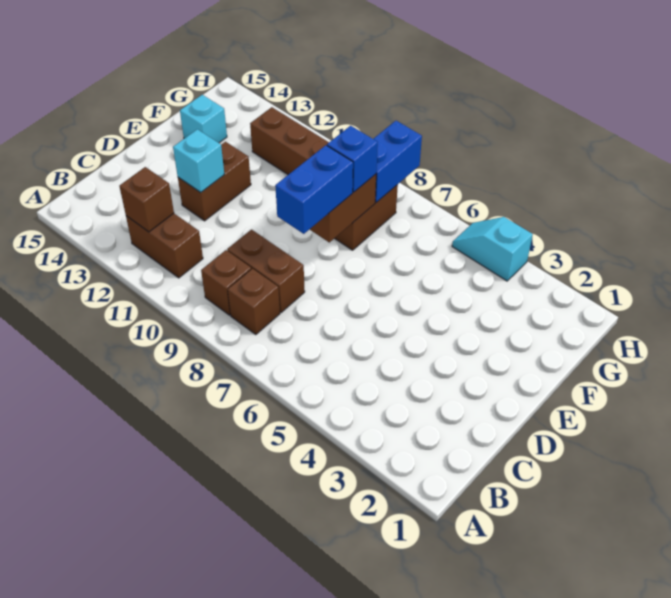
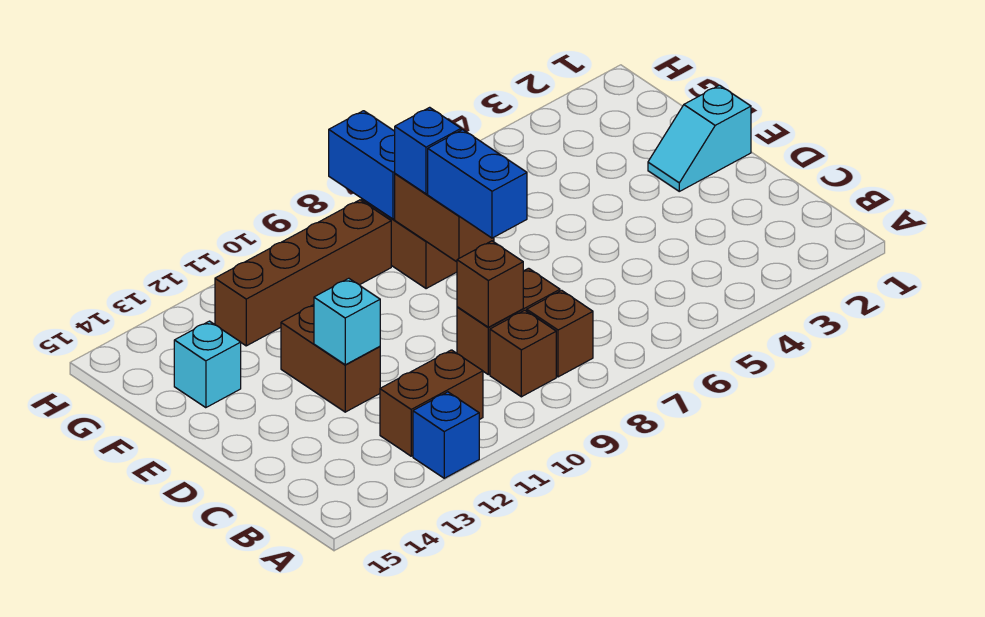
none -> blue 1x1 brick [413,392,479,478]
brown 1x1 brick [120,167,174,232] -> brown 1x1 brick moved to [457,241,523,327]
cyan 1x2 slope [452,217,533,281] -> cyan 1x2 slope moved to [648,85,751,191]

